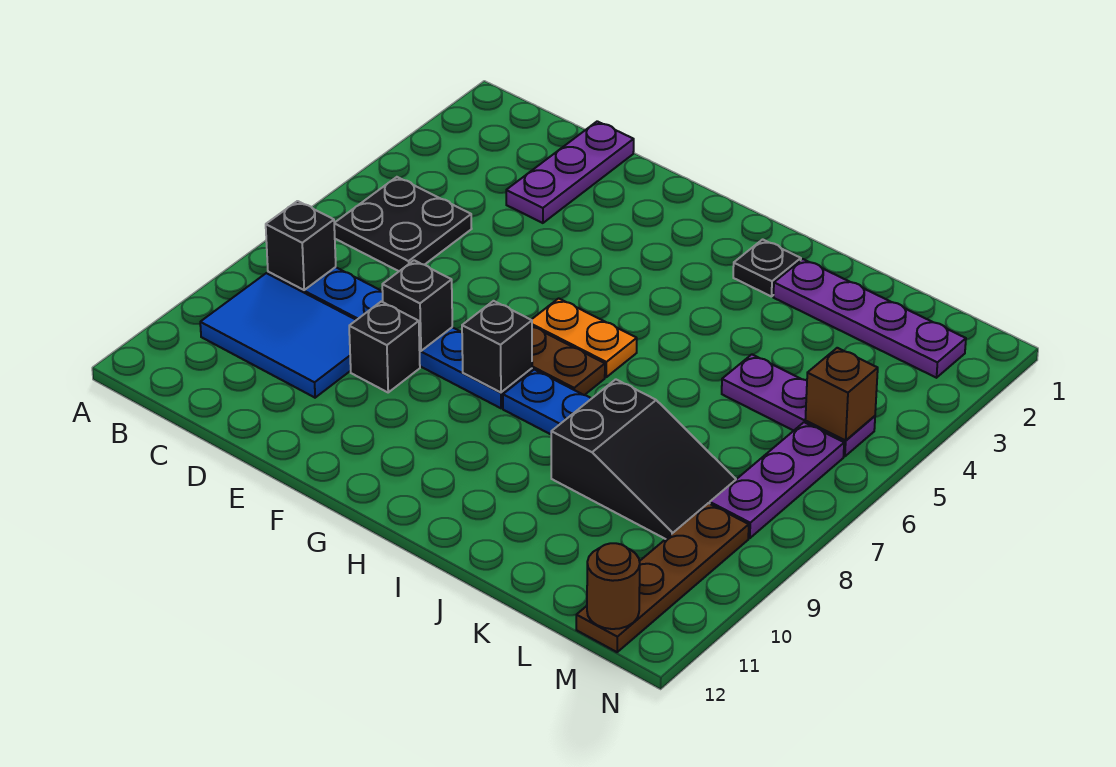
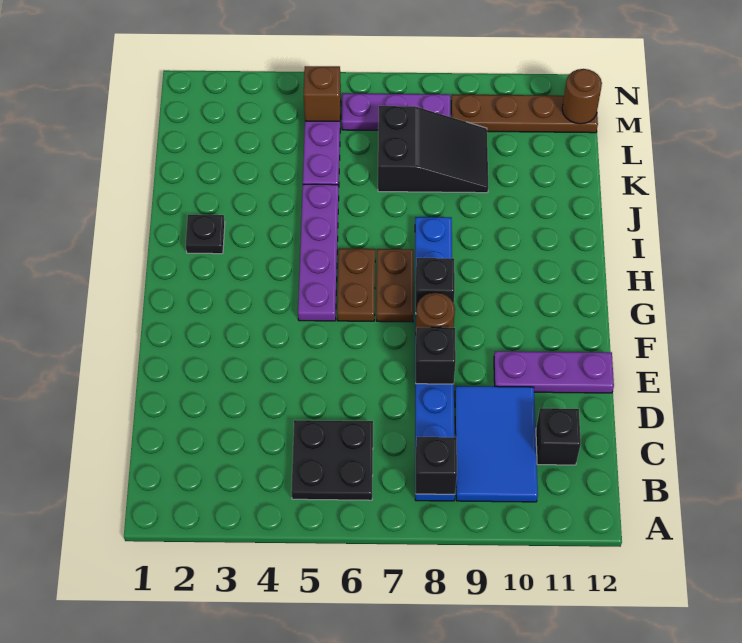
purple 1x3 plate [506,121,634,223] -> purple 1x3 plate moved to [494,351,614,393]
black 1x1 brick [349,302,420,392] -> black 1x1 brick moved to [536,408,581,465]
none -> brown 1x1 round brick [416,292,455,329]
orange 1x2 plate [531,298,637,377] -> brown 1x2 plate [337,249,375,321]
purple 1x4 plate [773,259,966,378] -> purple 1x4 plate moved to [298,184,339,321]
black 2x3 slope [551,379,736,539] -> black 2x3 slope turned to [378,106,488,193]

